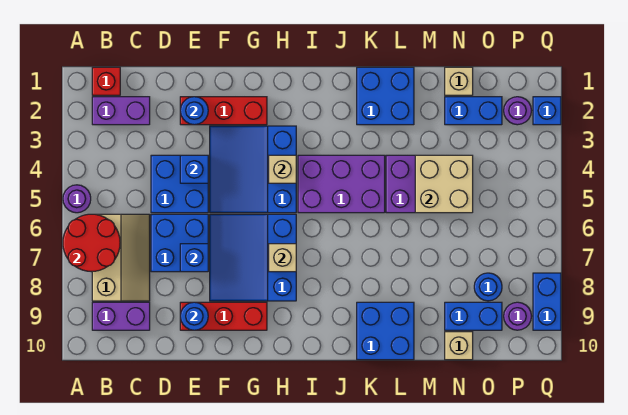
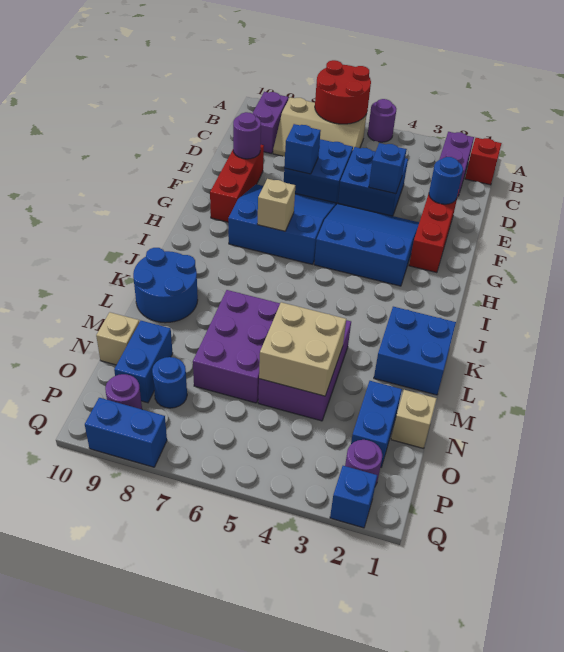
blue 1x1 round brick [180,302,208,330] -> purple 1x1 round brick [233,112,261,159]
tan 1x1 brick [269,155,296,183] -> none
purple 2x3 brick [298,155,385,213] -> purple 2x3 brick moved to [193,290,280,403]
blue 2x2 brick [357,302,414,360] -> blue 2x2 round brick [133,248,198,323]

